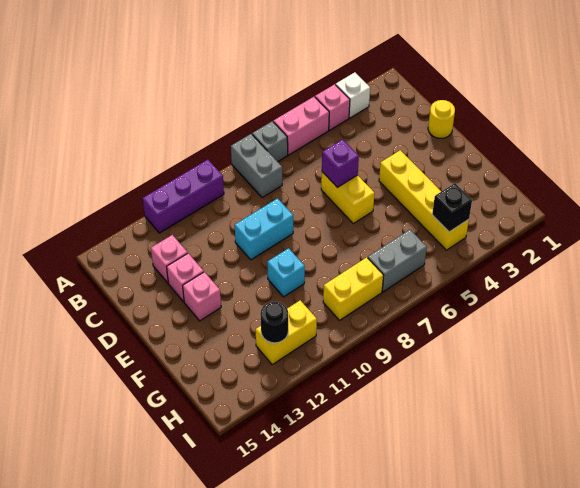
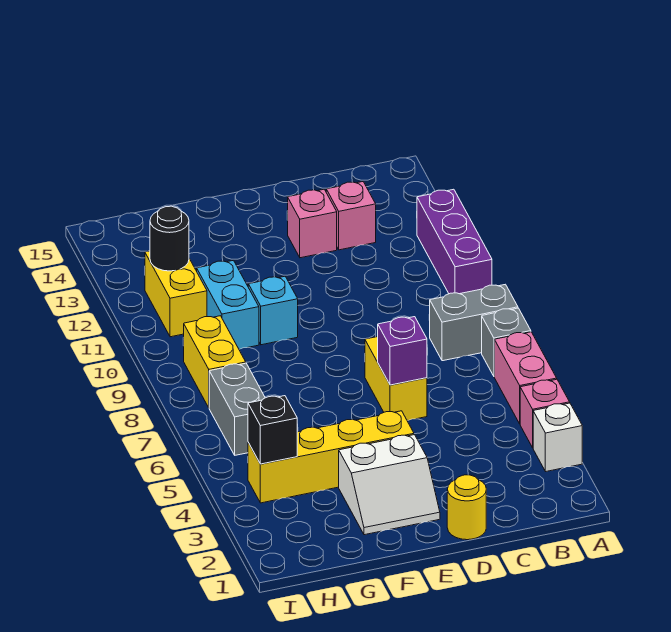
yellow 1x2 brick [321,172,375,223] -> yellow 1x2 brick turned to [365,337,427,421]
cyan 1x2 brick [235,199,293,260] -> cyan 1x2 brick moved to [197,260,259,349]
none -> white 2x2 slope [339,435,440,535]
pink 1x1 brick [183,272,221,321] -> none

